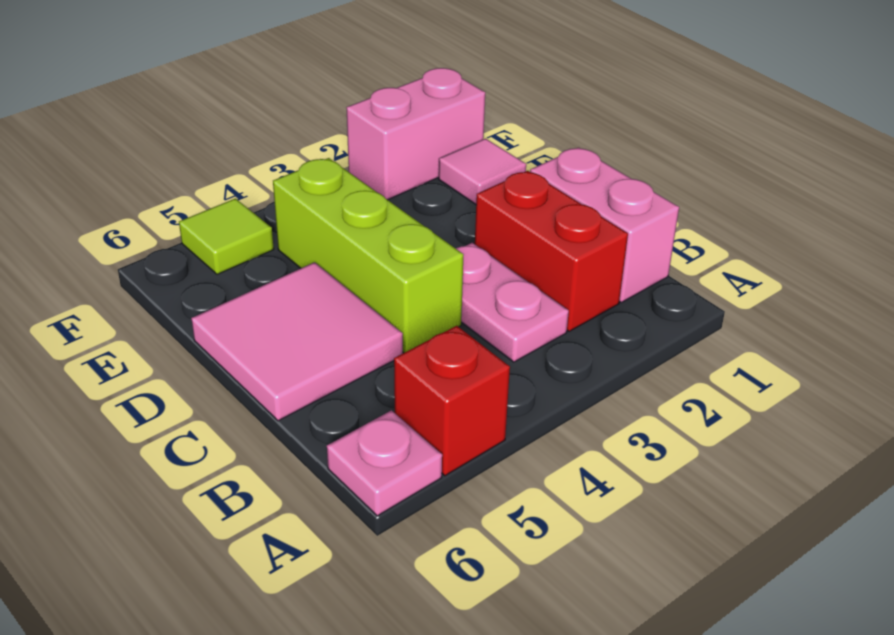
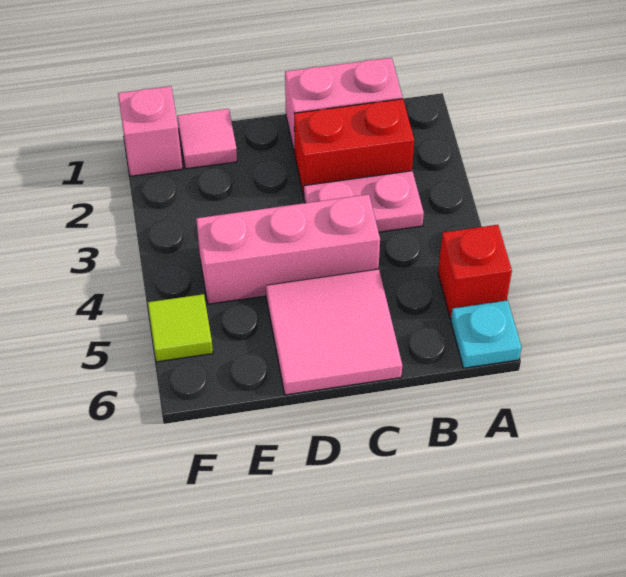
pink 1x1 plate [327,410,442,516] -> cyan 1x1 plate [451,300,522,368]
lime 1x3 brick [273,158,464,353] -> pink 1x3 brick [196,194,380,304]
pink 1x2 brick [346,68,485,200] -> pink 1x1 brick [118,86,182,176]

